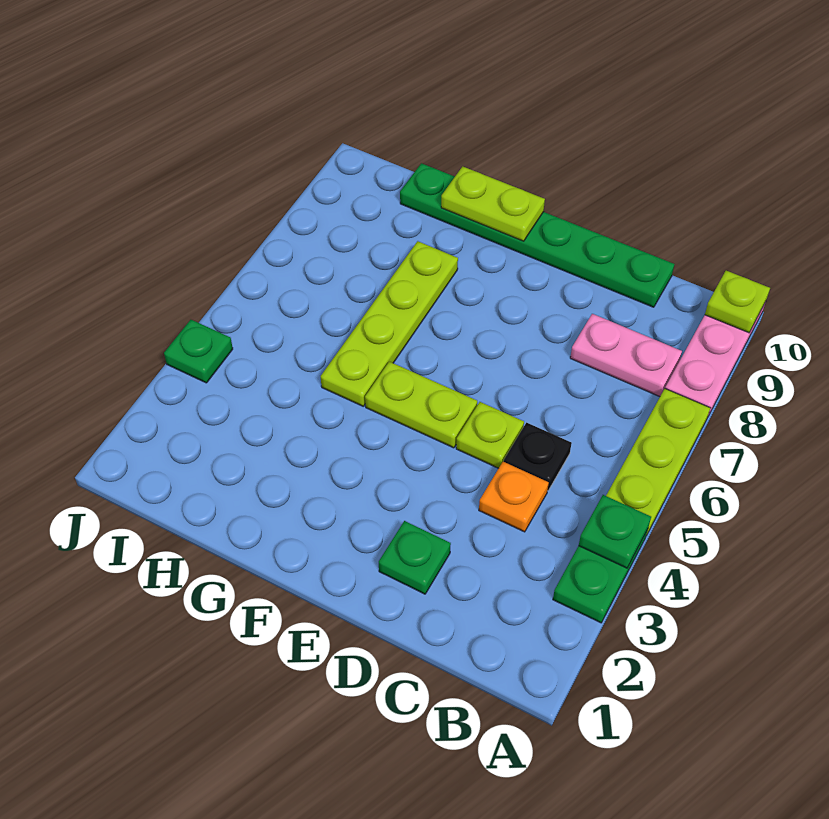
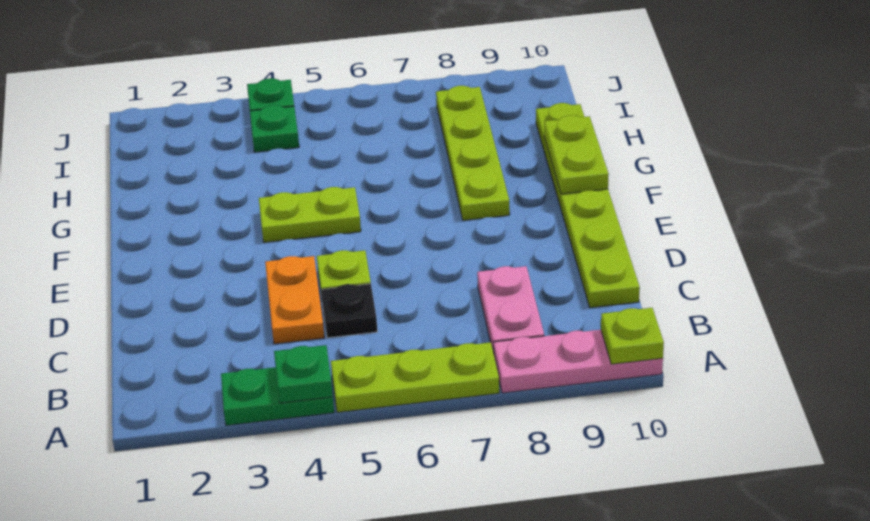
orange 1x1 plate [479,462,549,532] -> orange 1x2 plate [265,256,324,344]
green 1x6 plate [400,163,674,307] -> lime 1x6 plate [536,103,640,308]
green 1x1 plate [379,521,451,594] -> green 1x1 plate moved to [250,105,299,152]
lime 1x2 plate [365,362,477,448] -> lime 1x2 plate turned to [259,187,361,242]
lime 1x4 plate [321,241,458,406] -> lime 1x4 plate turned to [436,86,510,220]

